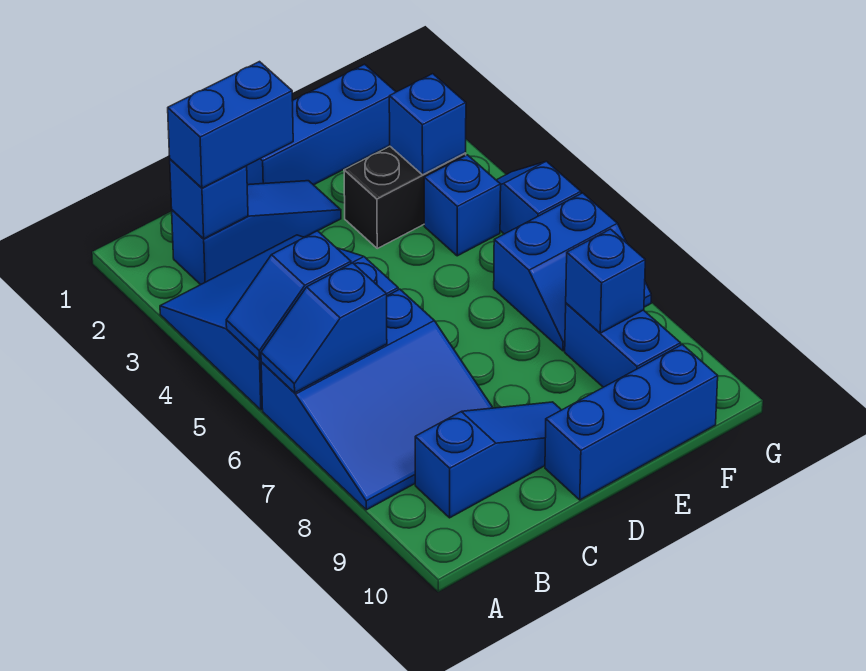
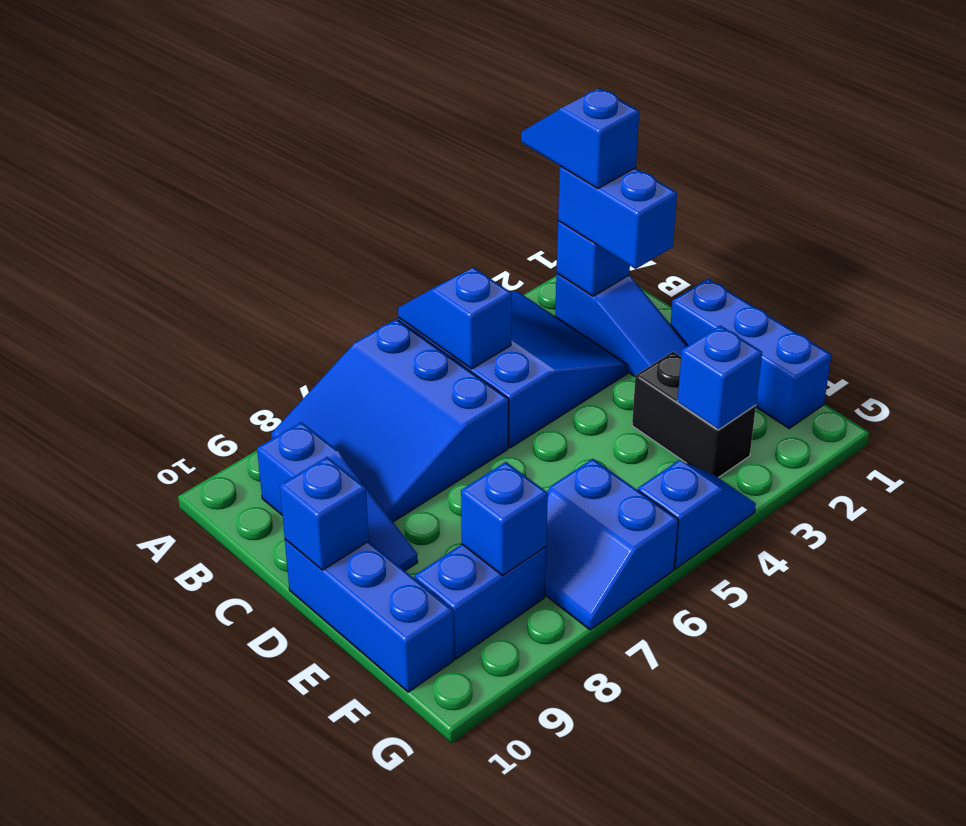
blue 1x2 slope [261,263,387,393] -> blue 1x2 slope moved to [521,88,639,189]
blue 1x1 brick [424,155,501,256] -> blue 1x1 brick moved to [280,457,369,570]

